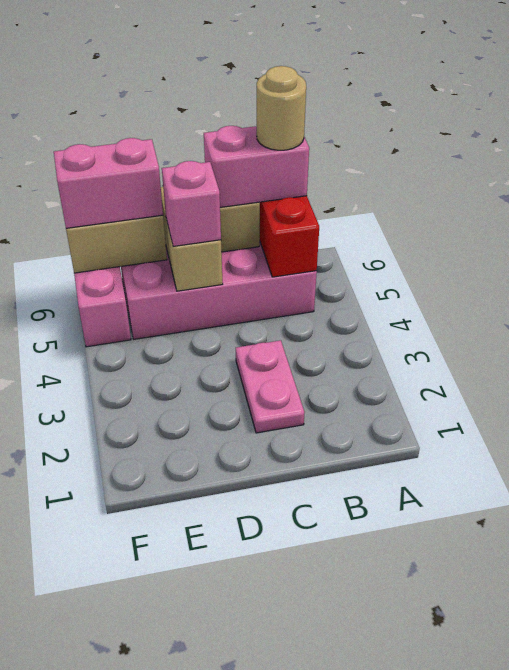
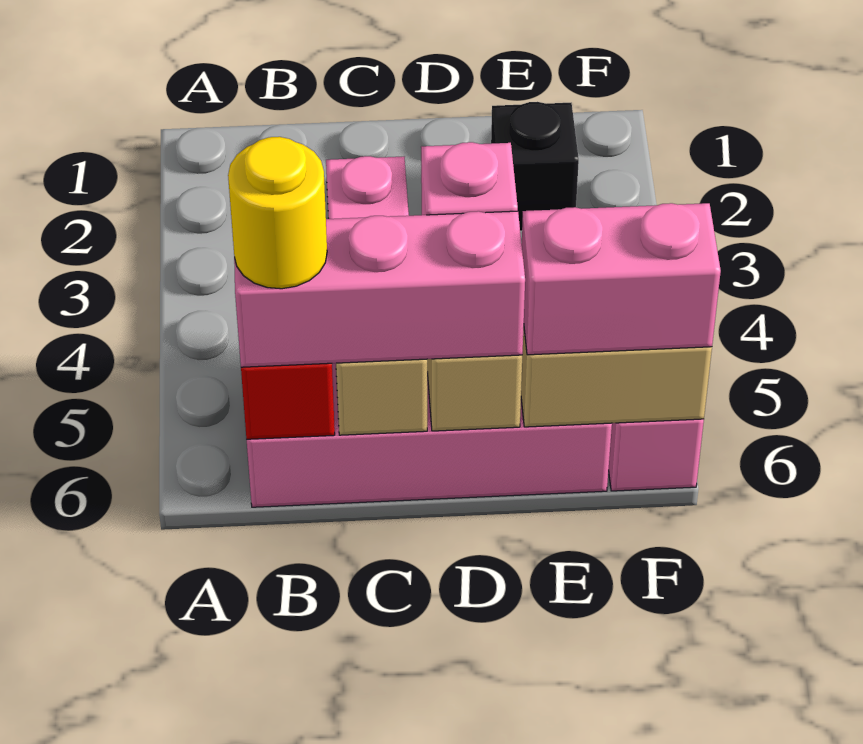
pink 1x2 brick [204,126,309,207] -> pink 1x3 brick [234,211,525,367]
tan 1x1 round brick [257,66,306,150] -> yellow 1x1 round brick [228,137,327,289]
none -> black 1x1 brick [491,102,579,231]

